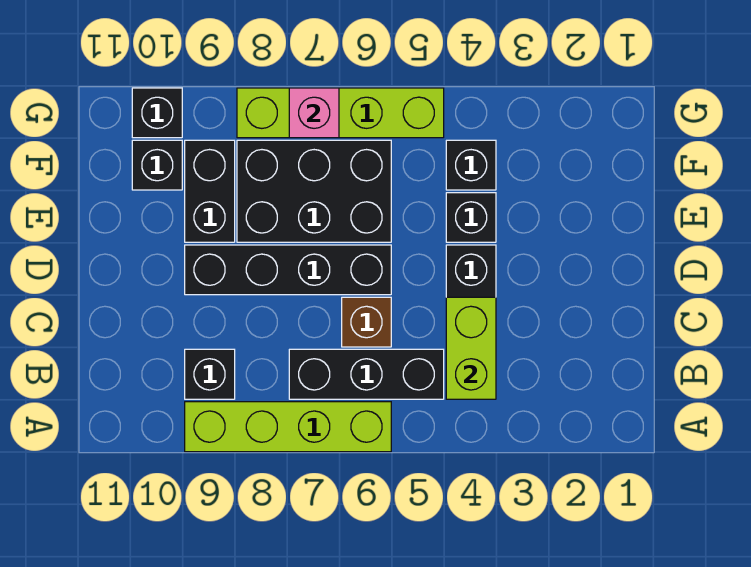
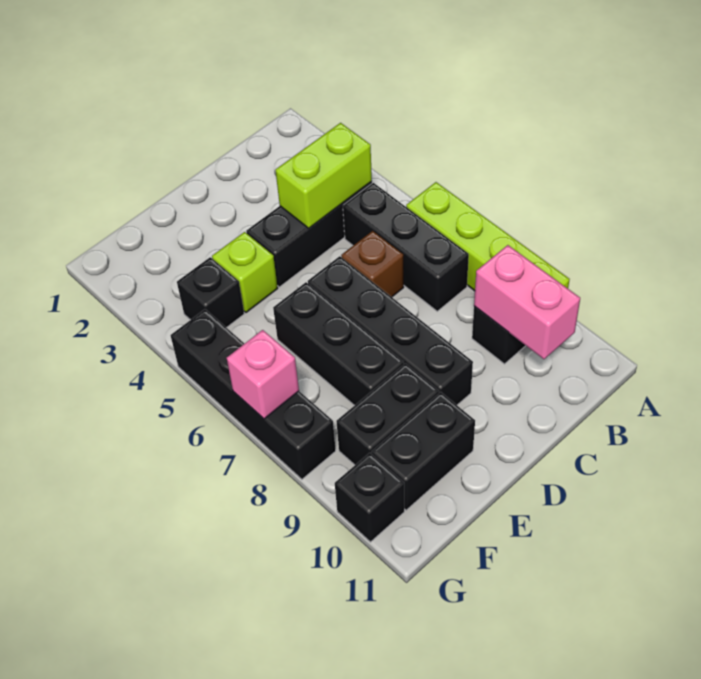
none -> pink 1x2 brick [474,245,580,359]
black 1x1 brick [446,193,496,242] -> lime 1x1 brick [212,232,278,312]
black 2x3 brick [237,140,391,242] -> black 1x3 brick [273,282,404,406]
black 1x1 brick [132,140,182,190] -> black 1x2 brick [372,392,475,510]
lime 1x4 brick [237,88,444,138] -> black 1x4 brick [171,309,336,479]

